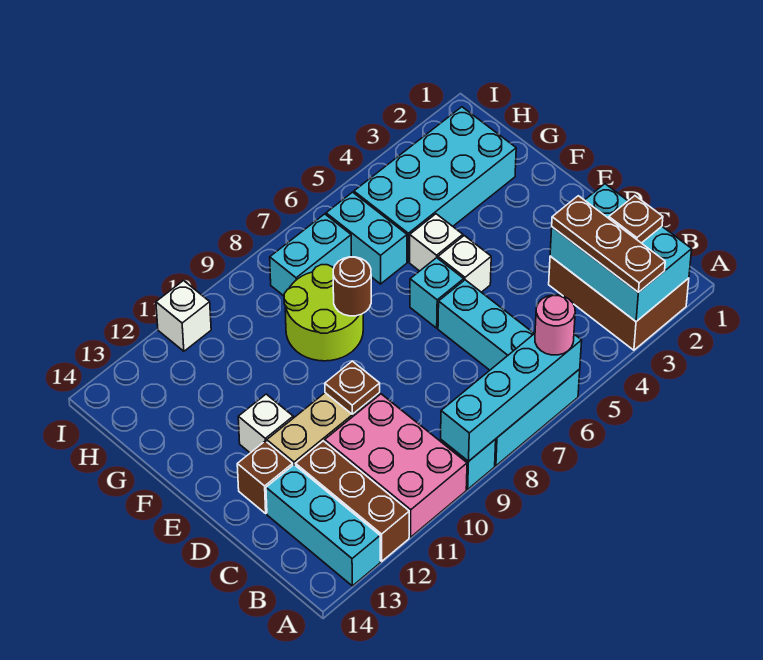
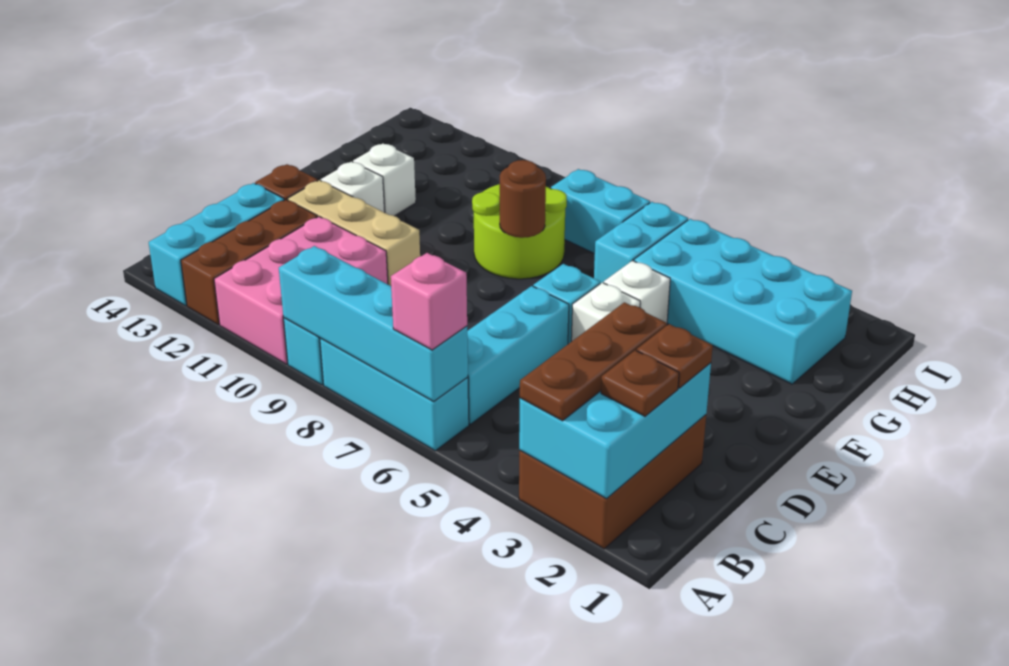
pink 1x1 round brick [535,295,575,355] -> pink 1x1 brick [391,253,467,350]
brown 1x1 plate [325,361,380,414] -> brown 1x1 plate moved to [637,324,713,388]
white 1x1 brick [156,281,211,351] -> white 1x1 brick moved to [353,144,416,216]

